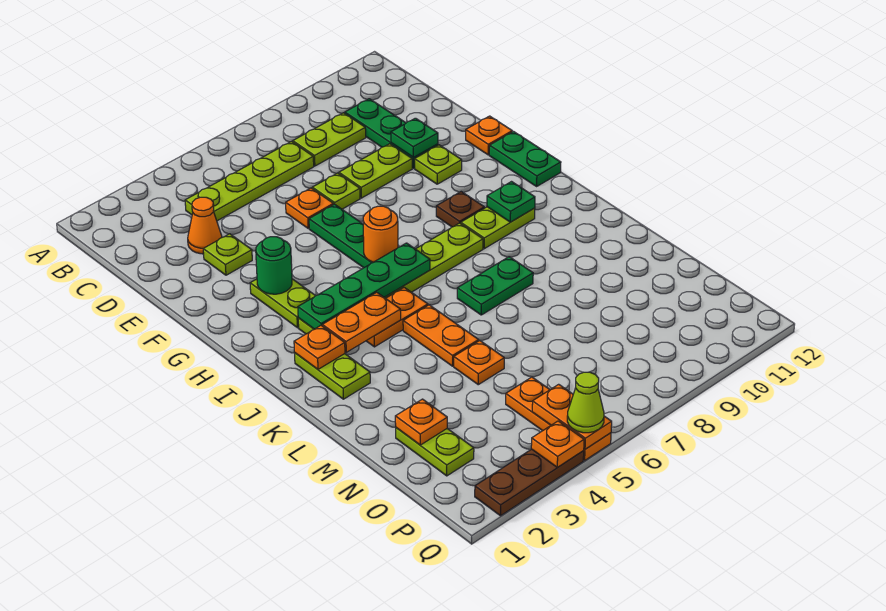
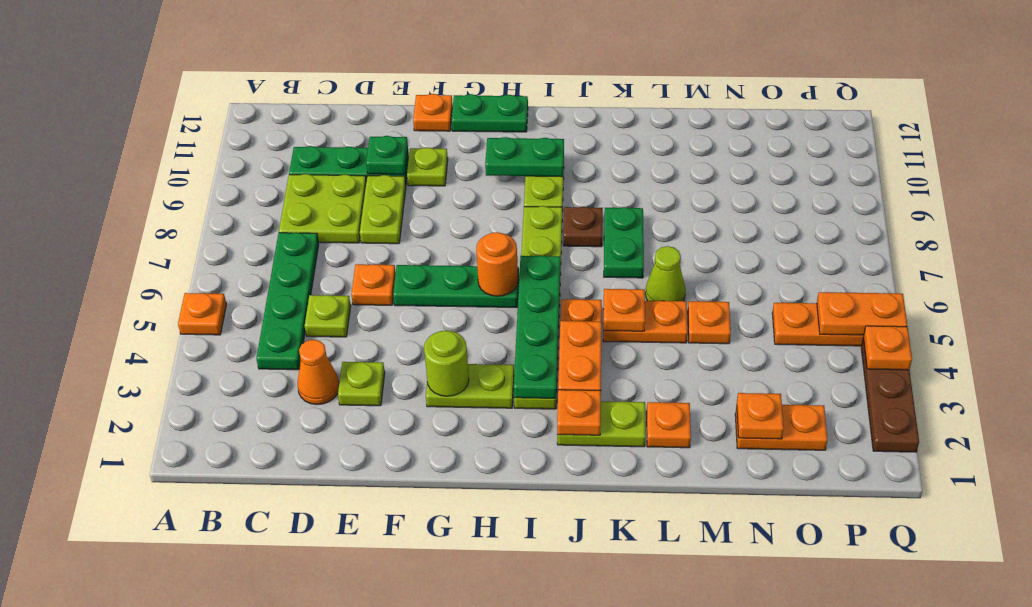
none -> orange 1x1 plate [178,293,226,335]
lime 1x4 plate [185,142,314,221] -> green 1x4 plate [256,232,319,370]
lime 1x2 plate [293,113,366,166] -> lime 2x2 plate [279,174,366,243]
lime 1x1 plate [312,173,360,209] -> lime 1x1 plate moved to [305,295,351,337]
green 1x1 round brick [256,237,292,294] -> lime 1x1 round brick [424,331,469,396]
brown 1x1 plate [436,192,484,227] -> brown 1x1 plate moved to [563,207,603,247]
green 1x1 plate [487,182,535,222] -> green 1x2 plate [485,137,564,177]
none -> orange 1x1 plate [603,289,645,331]
none -> orange 1x1 plate [647,402,691,448]
lime 1x2 plate [396,428,474,476] -> orange 1x2 plate [735,405,828,450]
lime 1x1 cone [567,372,604,433] -> lime 1x1 cone moved to [645,246,686,301]

